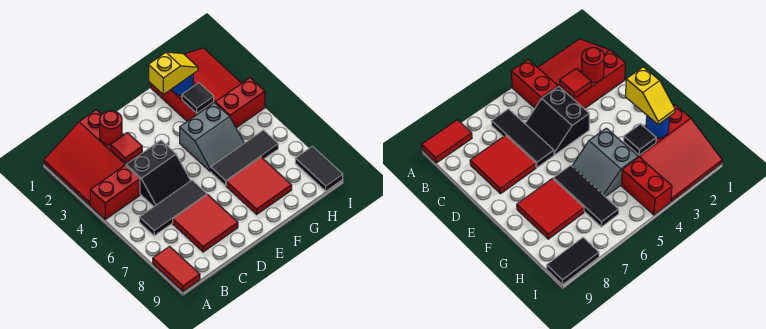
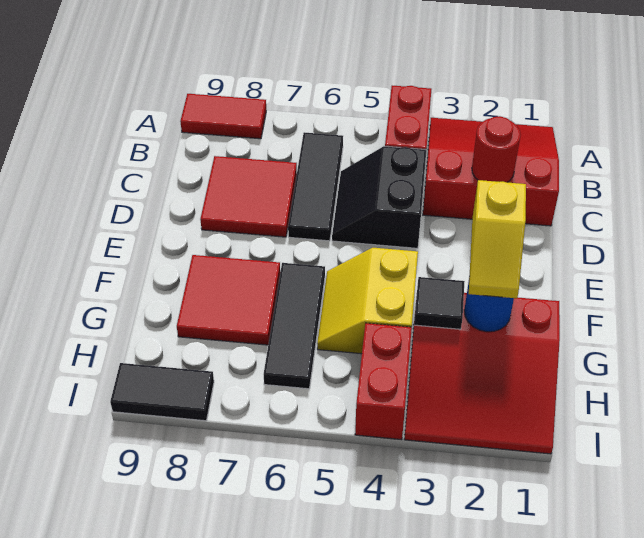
red 1x1 tile [111,133,142,163] -> none
grey 2x2 slope [180,103,244,171] -> yellow 2x2 slope [317,248,418,354]

